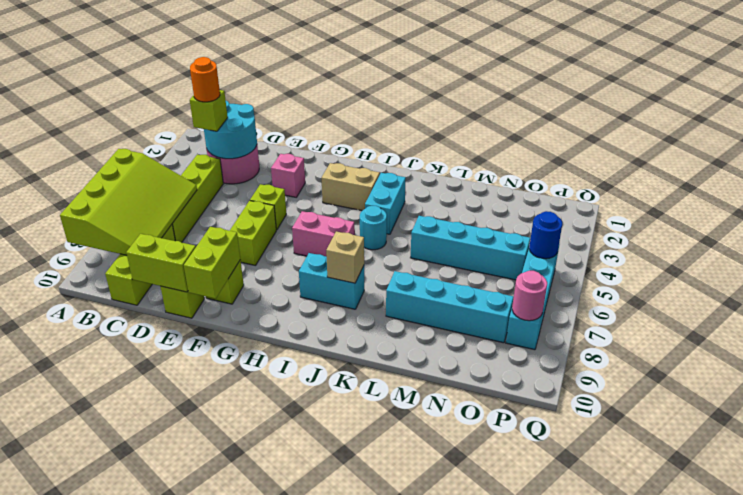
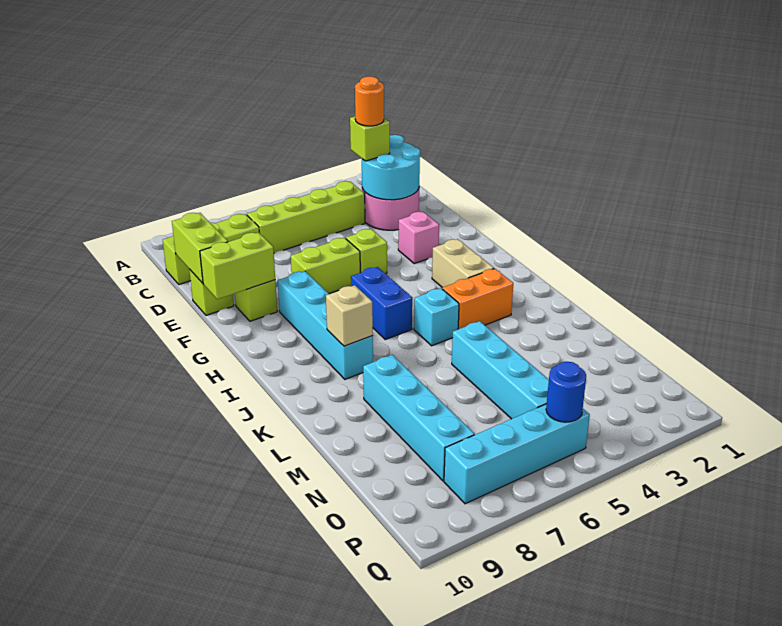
lime 3x4 slope [60,149,197,255] -> none
pink 1x2 brick [292,211,355,257] -> blue 1x2 brick [351,267,412,339]
cyan 1x2 brick [299,253,364,309] -> cyan 1x4 brick [278,271,373,379]
cyan 1x2 brick [365,173,406,234] -> orange 1x2 brick [442,268,513,329]
cyan 1x1 round brick [360,206,387,250] -> cyan 1x1 brick [414,288,459,346]
pink 1x1 round brick [512,271,547,321] -> none

